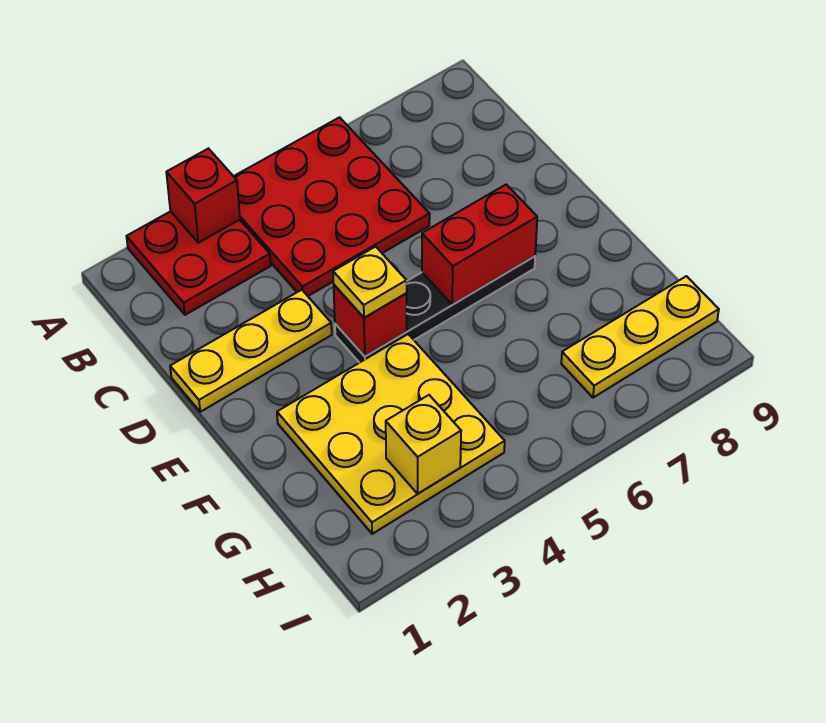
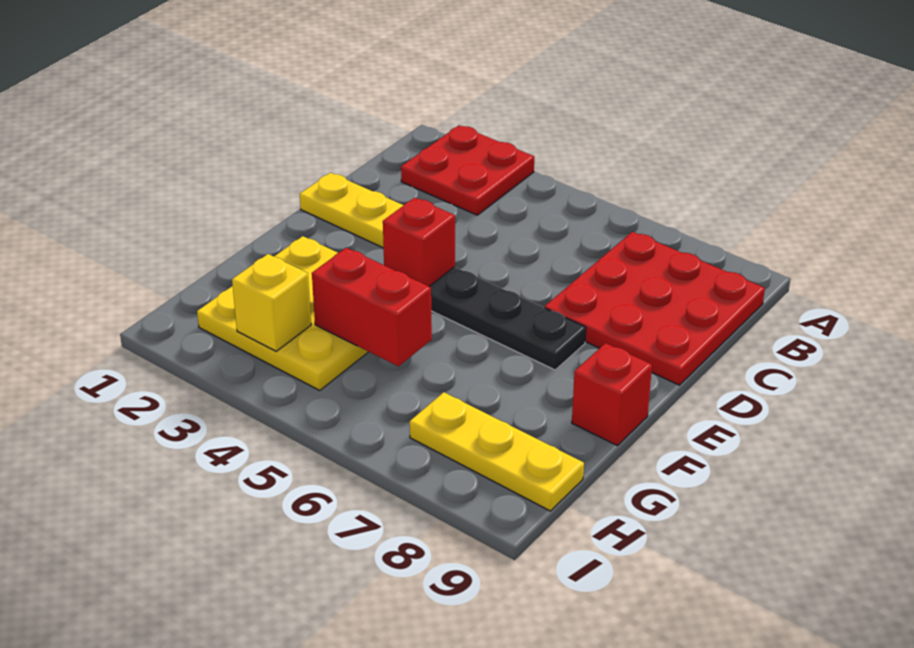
red 1x1 brick [166,149,240,243] -> red 1x1 brick moved to [572,343,652,446]
red 3x3 plate [234,117,430,296] -> red 3x3 plate moved to [545,232,765,385]
yellow 1x1 plate [333,247,407,318] -> none
red 1x2 brick [422,184,537,305] -> red 1x2 brick moved to [312,248,432,366]

